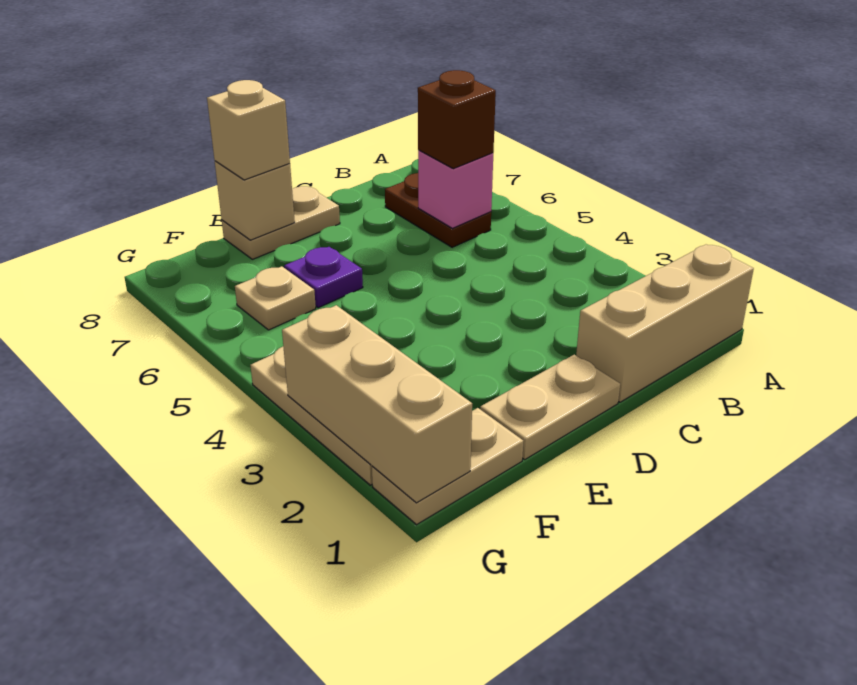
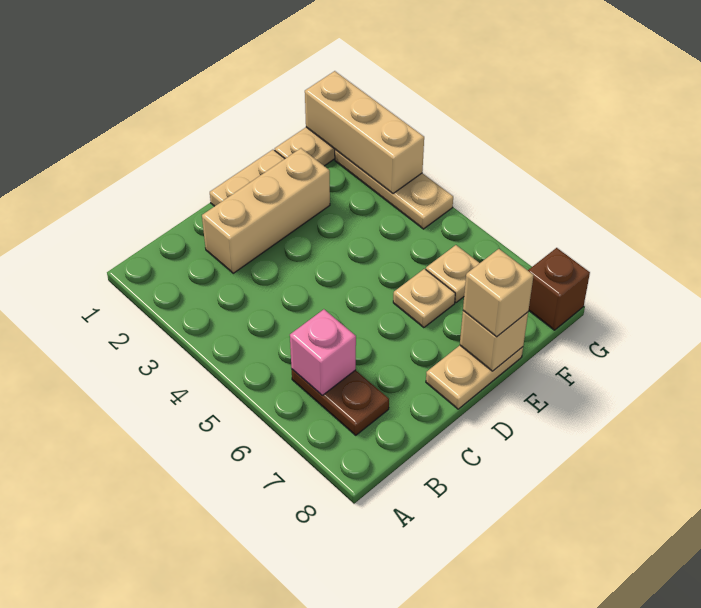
tan 1x3 brick [576,244,754,402] -> tan 1x3 brick moved to [202,148,330,273]
brown 1x1 brick [418,70,496,169] -> brown 1x1 brick moved to [528,248,590,330]
purple 1x1 plate [284,247,363,308] -> tan 1x1 plate [393,269,455,328]

